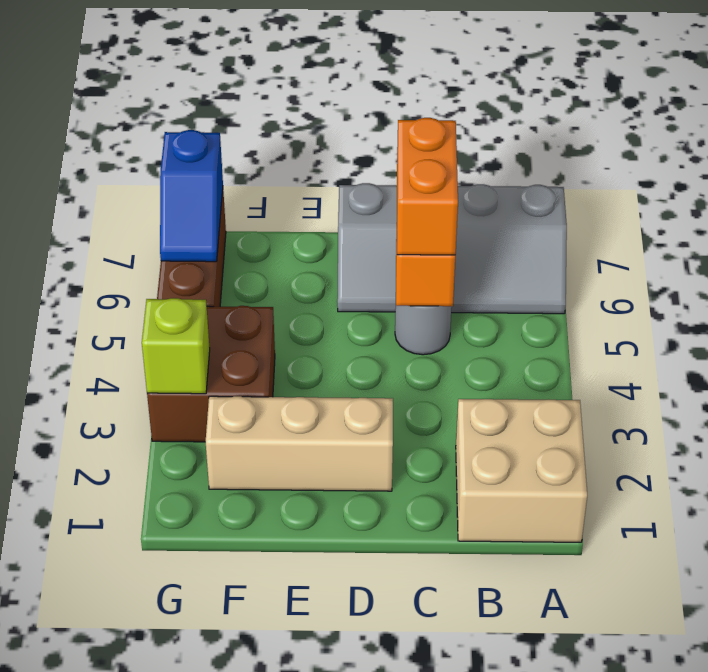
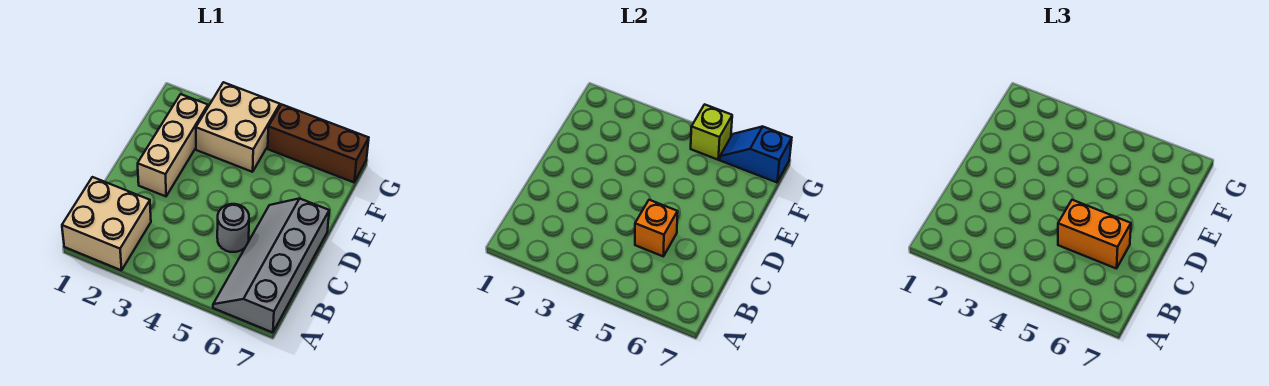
brown 2x2 brick [147,306,275,442] -> tan 2x2 brick [196,82,280,172]
lime 1x1 brick [142,298,210,394] -> lime 1x1 brick moved to [691,104,732,160]

